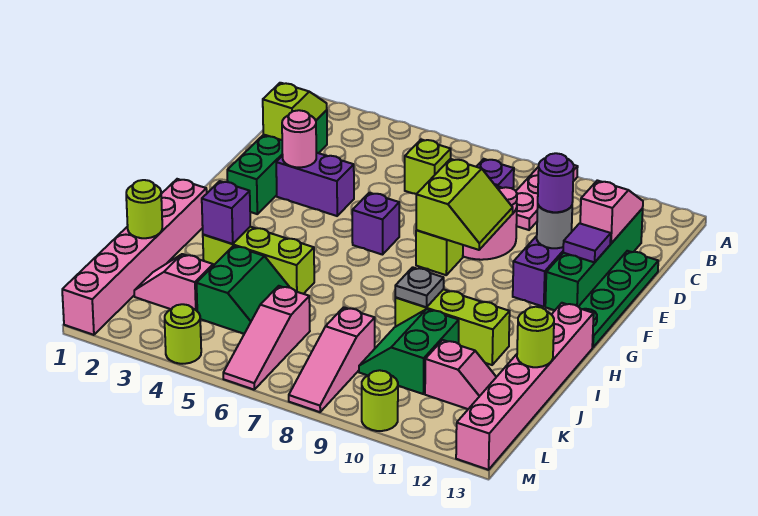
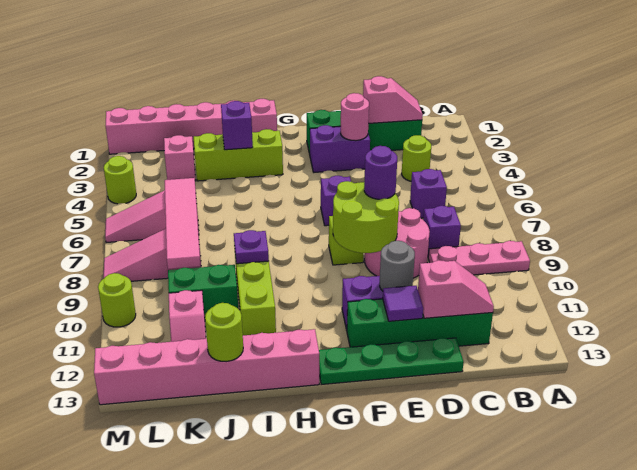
lime 1x2 slope [263,83,327,140] -> pink 1x2 slope [363,76,423,123]
lime 1x1 brick [405,139,451,194] -> purple 1x1 brick [410,169,447,218]
purple 1x2 brick [276,153,354,216] -> purple 1x2 brick turned to [310,125,370,172]
lime 2x2 slope [416,159,513,250] -> lime 2x2 round brick [333,181,399,253]
purple 1x1 round brick [538,153,574,212] -> purple 1x1 round brick moved to [364,146,397,199]
lime 1x3 brick [203,227,314,294] -> lime 1x3 brick turned to [194,129,283,181]
grey 1x1 plate [395,267,444,307] -> purple 1x1 plate [234,230,269,264]
lime 1x1 round brick [126,180,162,238] -> lime 1x1 round brick moved to [402,135,431,181]
green 2x2 slope [197,246,290,334] -> none
none -> pink 1x4 tile [165,178,201,269]

